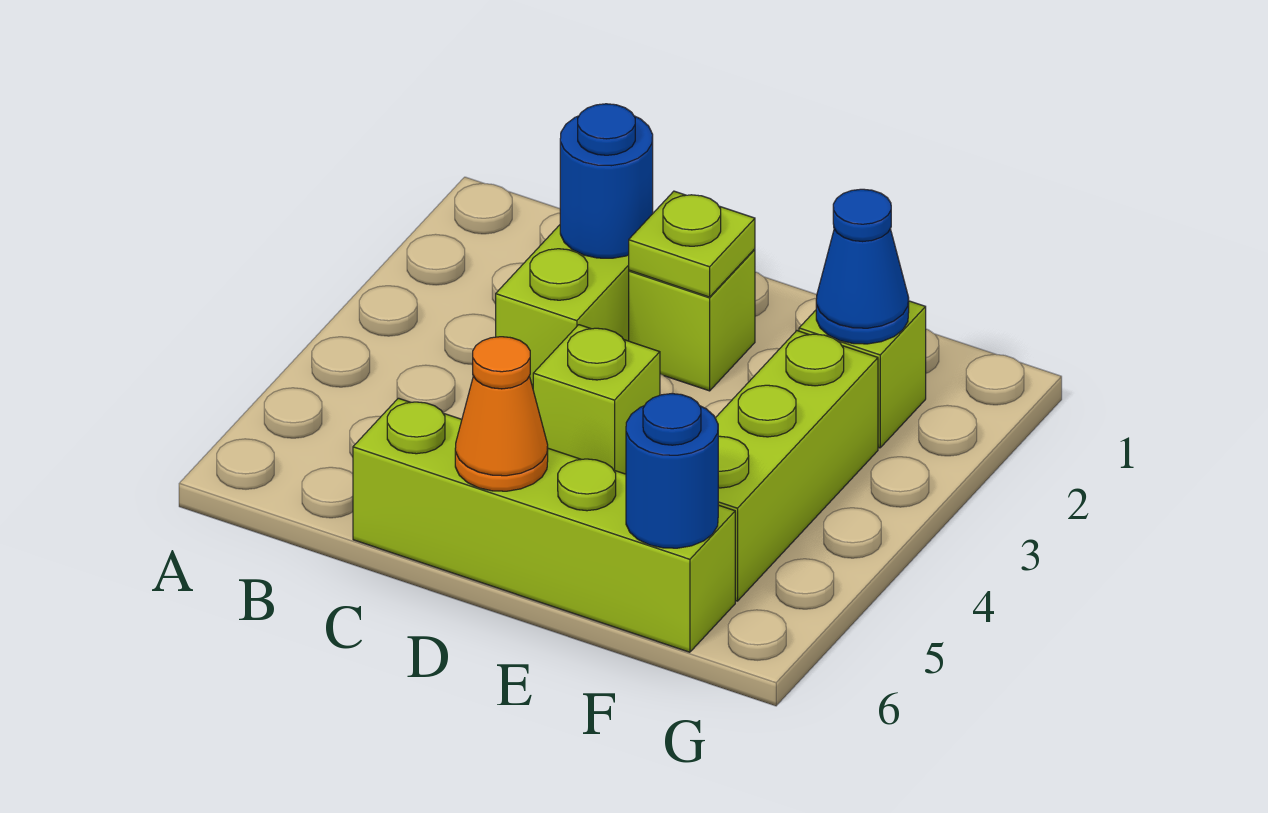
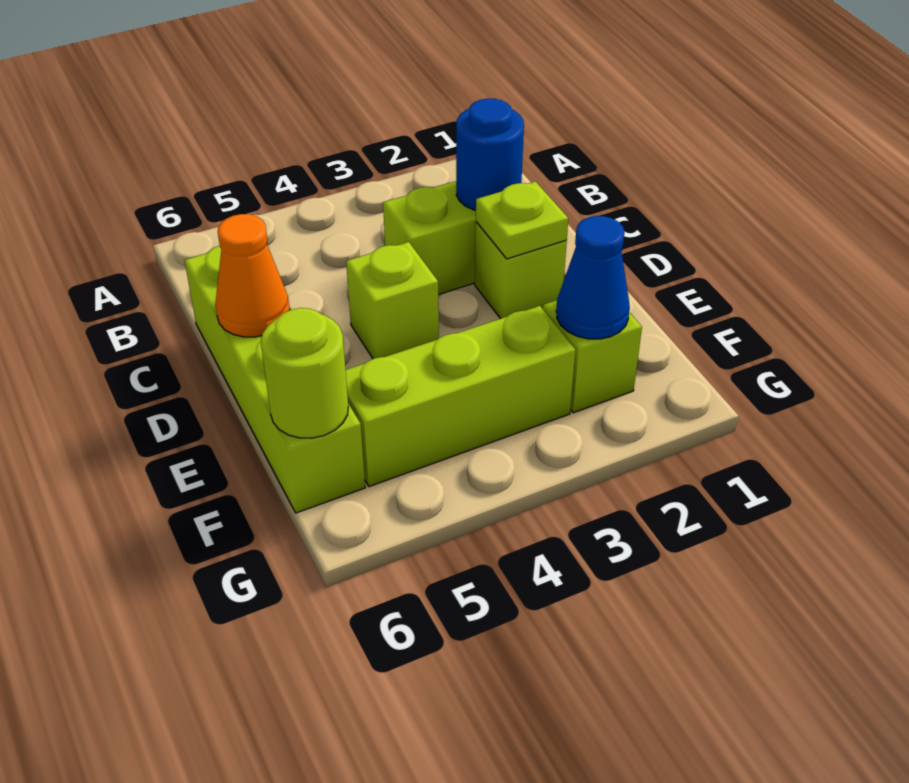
blue 1x1 round brick [626,394,718,548] -> lime 1x1 round brick [261,308,348,438]

